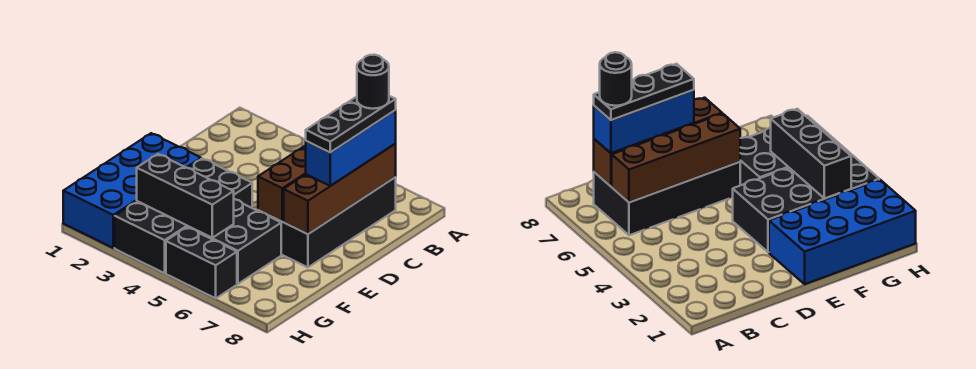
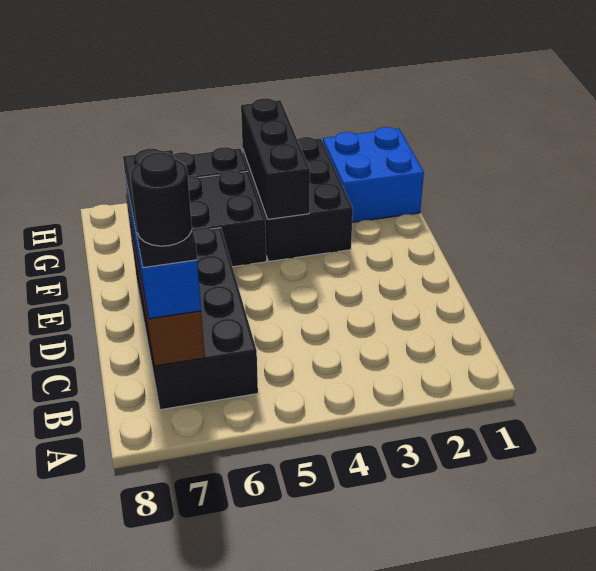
brown 1x4 brick [258,145,306,221] -> none
blue 2x4 brick [63,133,201,248] -> blue 2x2 brick [323,127,424,222]
black 2x4 brick [115,158,252,273] -> black 2x3 brick [243,137,353,261]
black 1x3 brick [137,154,234,238] -> black 1x3 brick turned to [241,98,310,219]

